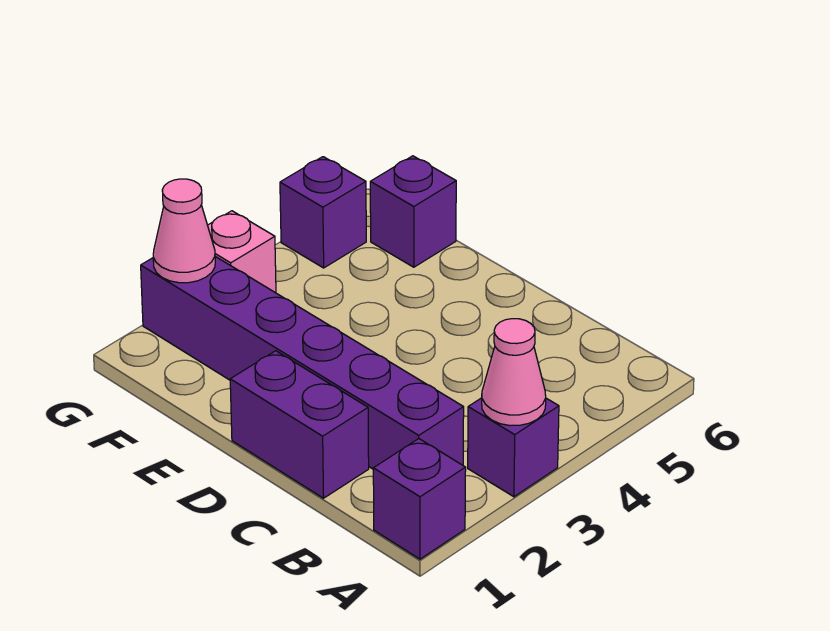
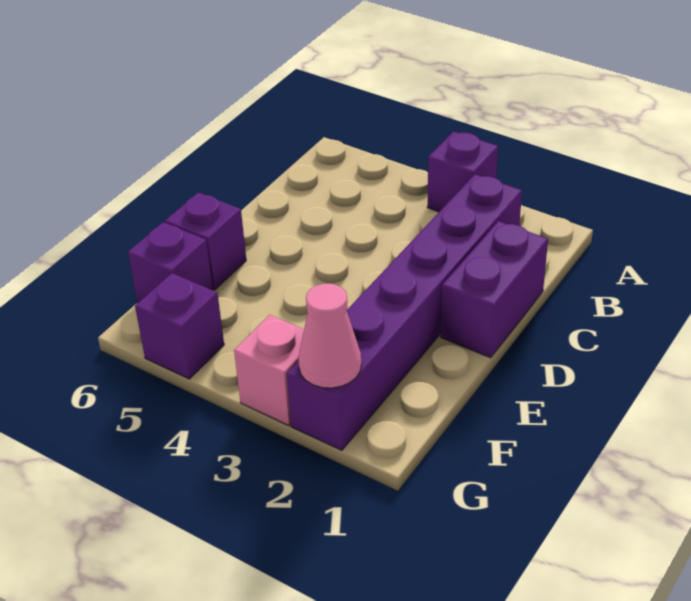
purple 1x1 brick [373,439,466,559] -> purple 1x1 brick moved to [165,193,246,290]
pink 1x1 cone [482,319,546,426] -> none

